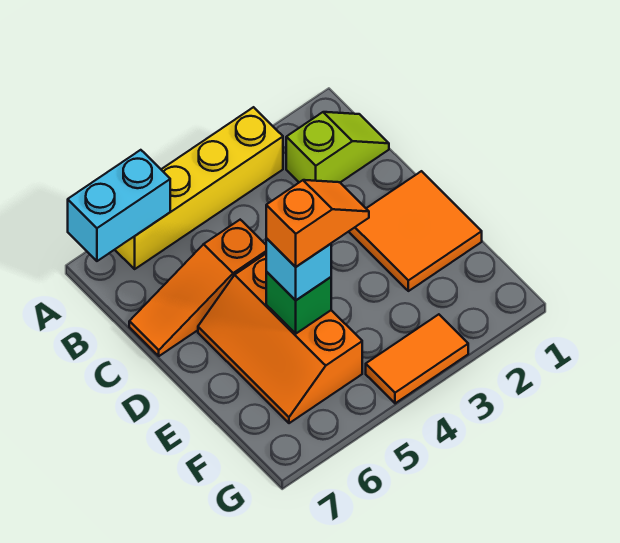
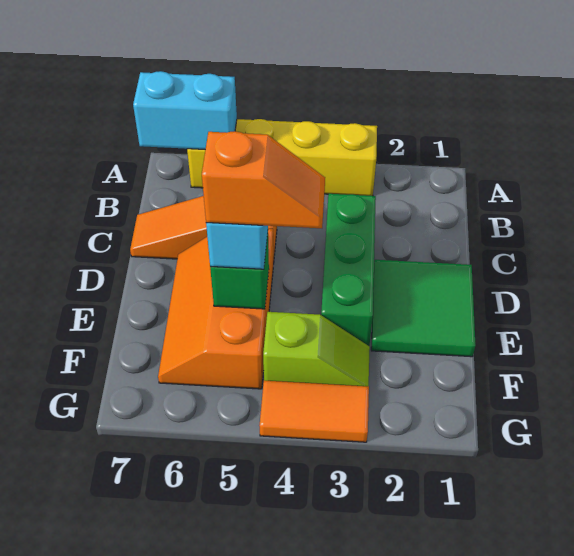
lime 1x2 slope [286,112,389,182] -> lime 1x2 slope moved to [263,312,370,386]
none -> green 1x3 brick [321,194,376,346]
orange 2x2 tile [349,171,482,291] -> green 2x2 tile [371,260,475,357]

